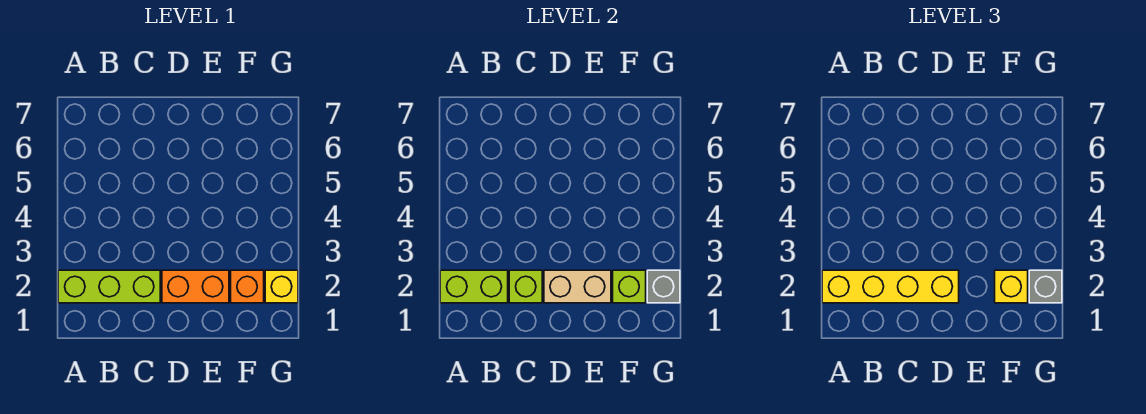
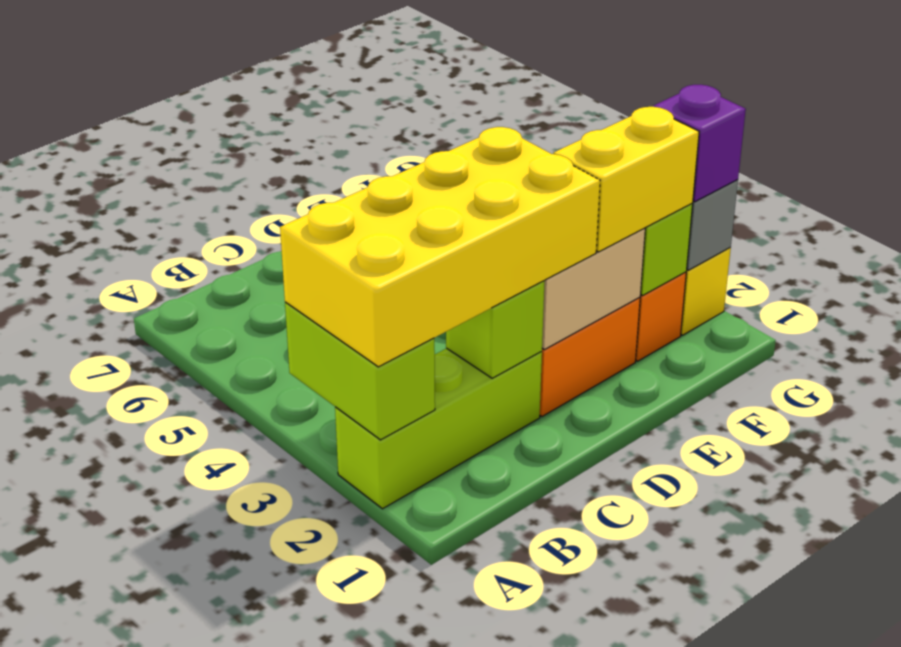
lime 1x2 brick [440,270,508,303] -> lime 1x2 brick turned to [285,302,435,440]
yellow 1x4 brick [822,270,959,303] -> yellow 2x4 brick [280,127,600,367]
yellow 1x1 brick [995,270,1028,303] -> yellow 1x2 brick [553,106,699,252]
grey 1x1 brick [1029,270,1062,303] -> purple 1x1 brick [653,85,746,202]

